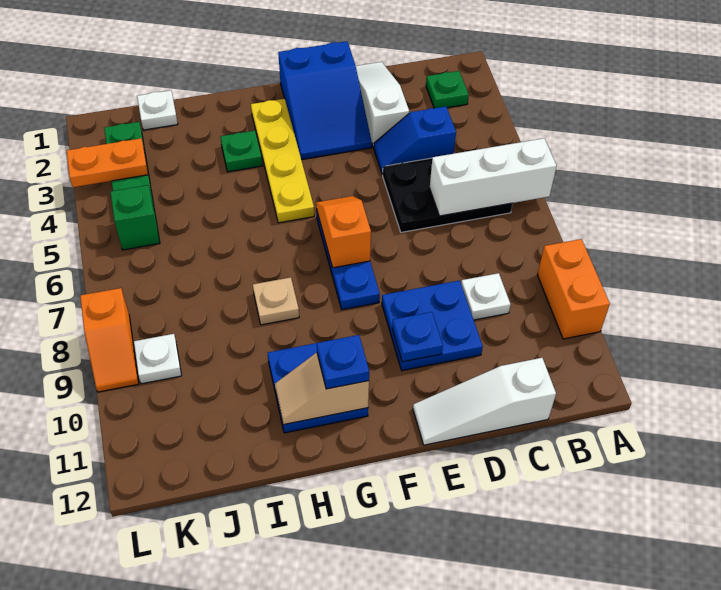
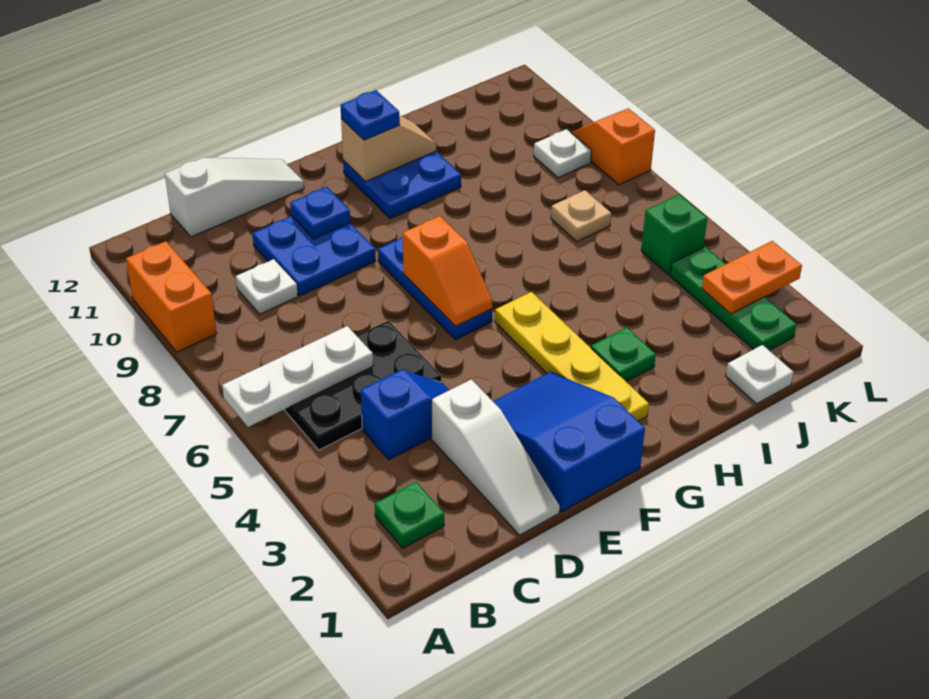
white 1x3 brick [430,138,557,216] -> white 1x3 plate [222,326,373,427]
tan 1x1 plate [253,277,299,325] -> tan 1x1 plate moved to [551,190,611,241]

